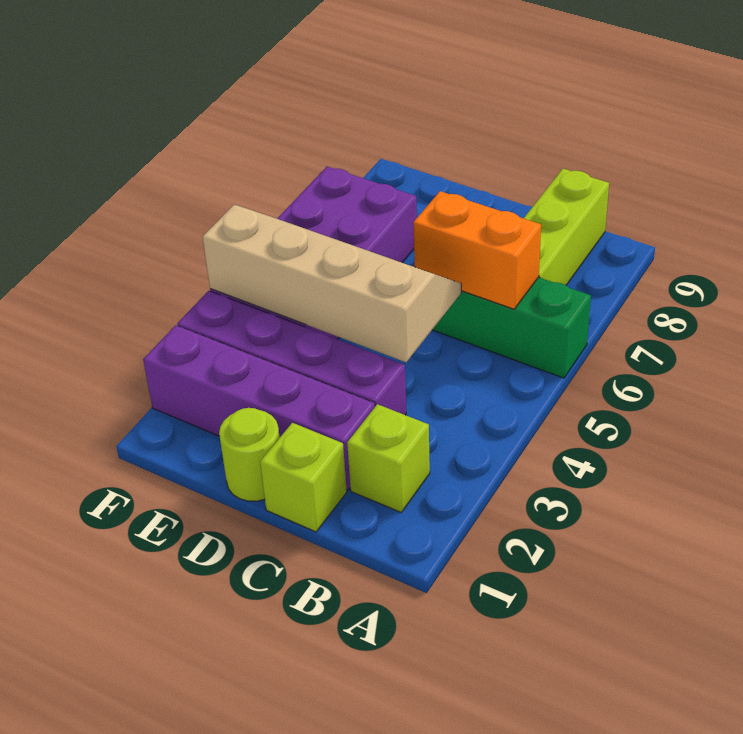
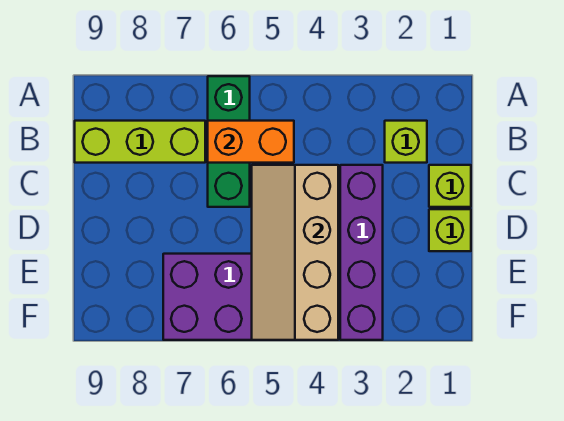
orange 1x2 brick [413,191,541,309] -> orange 1x2 brick turned to [208,121,294,163]
purple 1x4 brick [143,325,375,490] -> none
lime 1x1 round brick [219,408,280,501] -> lime 1x1 brick [429,209,471,251]

